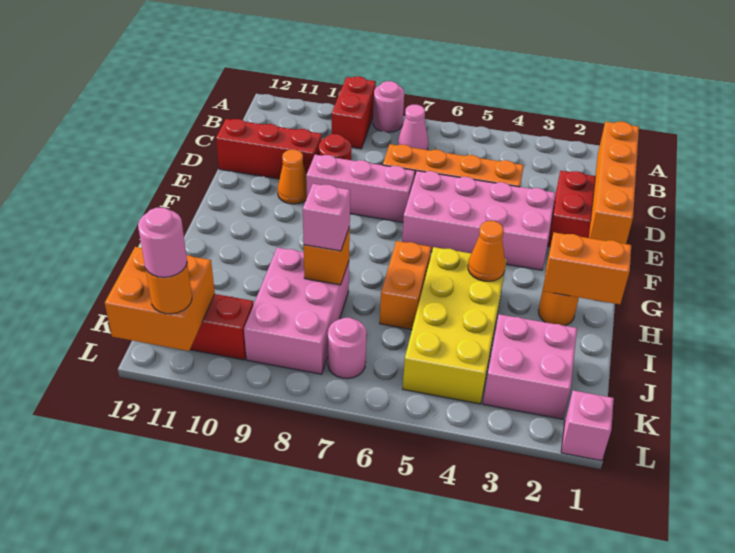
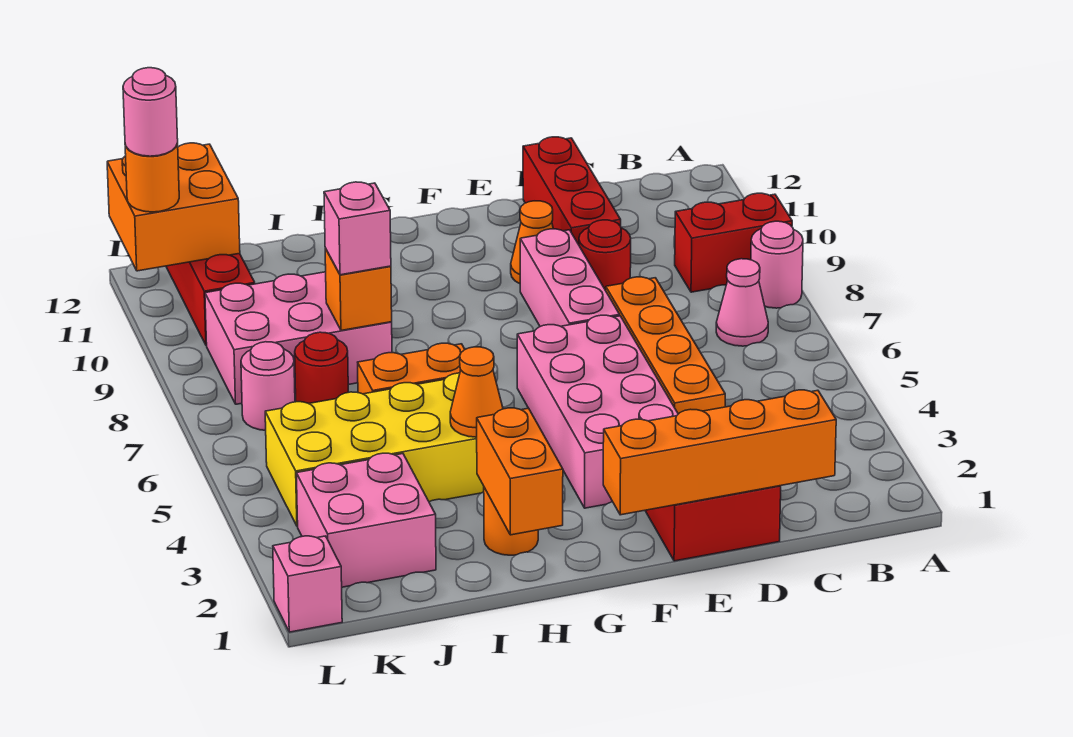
none -> red 1x1 round brick [295,332,348,404]

